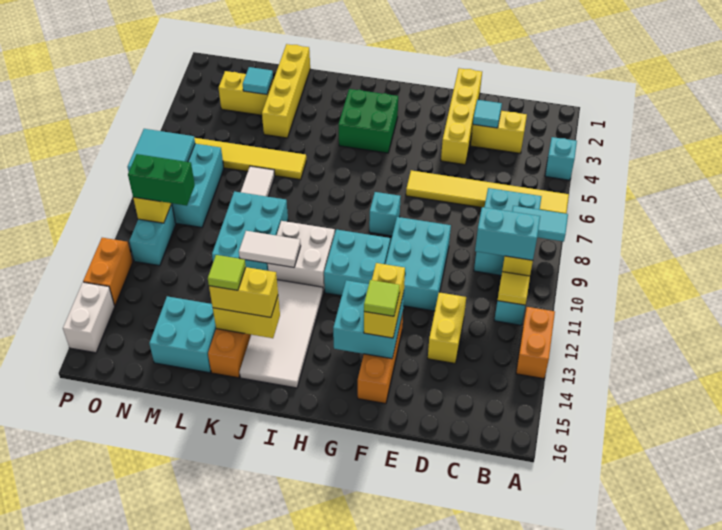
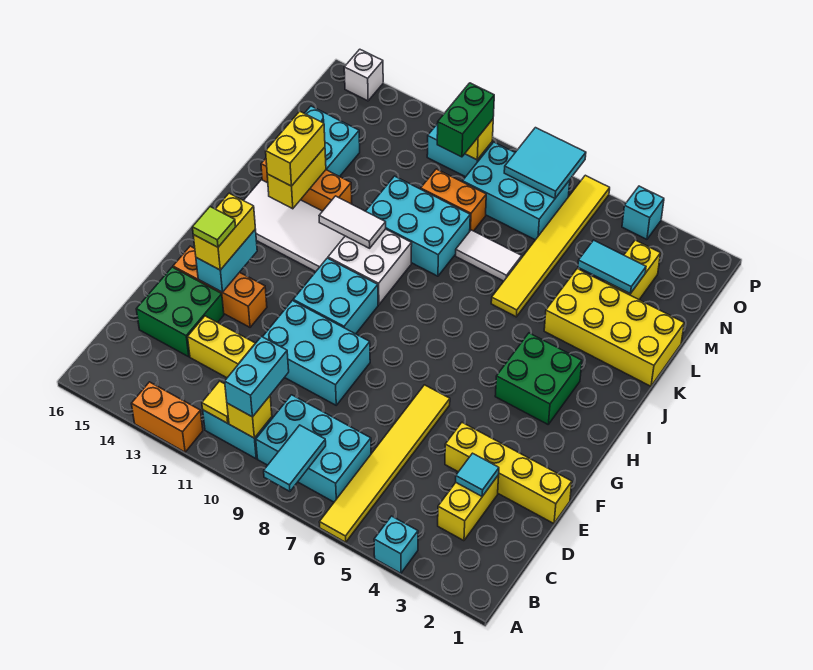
none -> green 2x2 brick [136,267,224,357]
cyan 2x2 brick [333,280,404,359] -> cyan 1x2 brick [196,229,257,292]
yellow 1x2 brick [364,263,405,338] -> yellow 1x2 brick turned to [193,193,255,270]
cyan 1x1 brick [369,192,401,236] -> cyan 1x1 brick moved to [622,186,664,239]
white 1x2 tile [239,231,301,267] -> white 1x2 tile turned to [319,196,386,248]
lime 1x1 tile [208,255,246,290] -> none
yellow 1x4 brick [262,44,310,138] -> yellow 2x4 brick [544,269,684,386]
cyan 1x1 tile [243,67,273,94] -> cyan 1x2 tile [578,240,646,294]
orange 1x2 brick [83,238,133,306] -> orange 1x2 brick moved to [421,169,486,231]
white 1x2 brick [63,282,115,353] -> white 1x1 brick [344,49,383,101]

